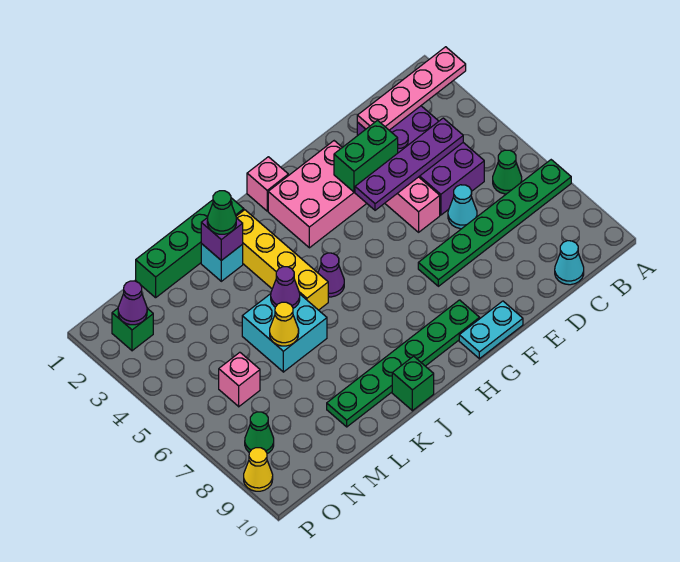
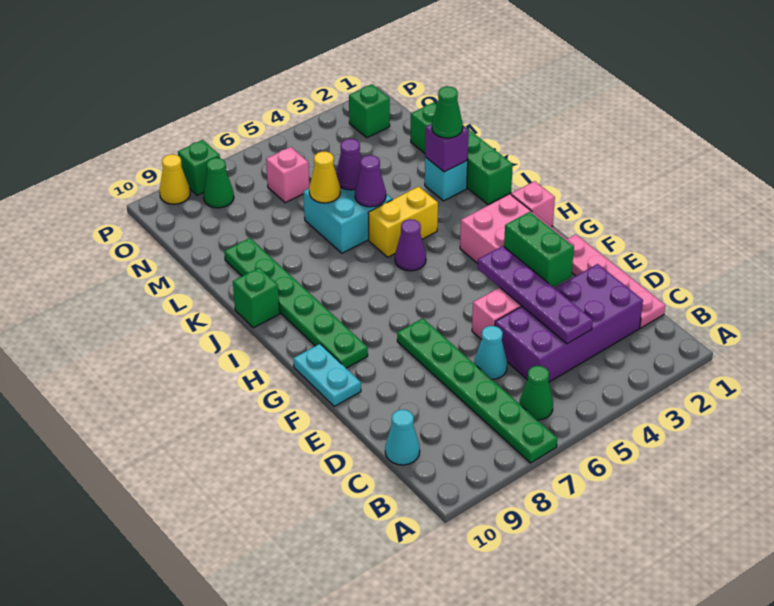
pink 1x4 plate [357,47,466,130] -> pink 1x4 plate moved to [567,235,665,328]
yellow 1x4 brick [236,210,328,310] -> yellow 1x2 brick [368,187,438,257]
purple 1x1 cone [118,281,147,325] -> purple 1x1 cone moved to [336,139,362,190]
none -> green 1x1 brick [178,140,220,195]

